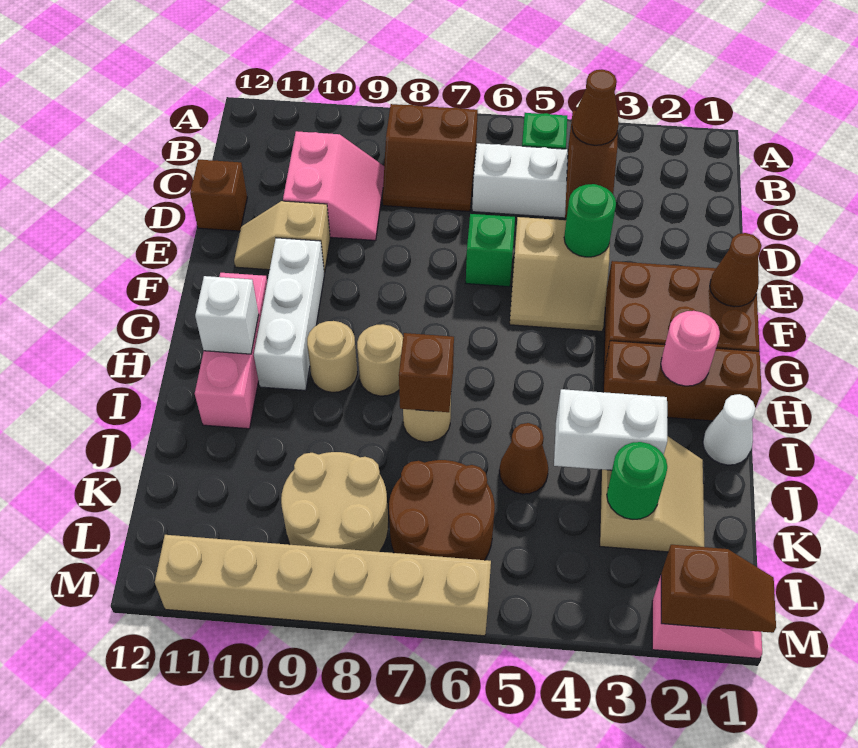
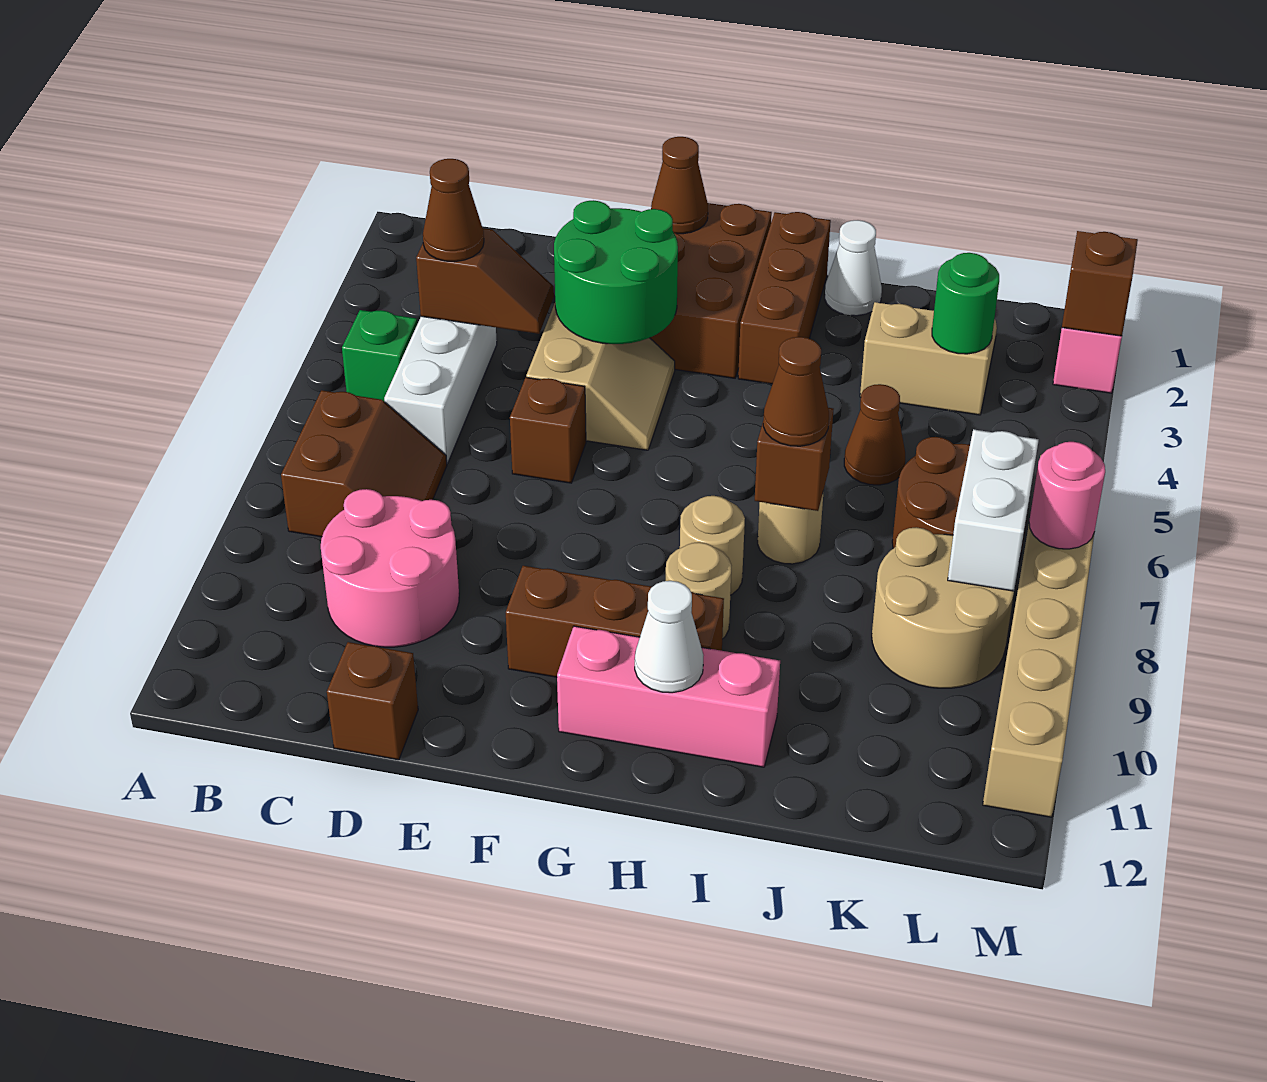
pink 2x2 slope [283,131,384,240] -> pink 2x2 round brick [321,489,459,647]
green 1x1 round brick [564,184,616,257] -> green 2x2 round brick [554,200,678,344]
green 1x1 brick [466,214,515,287] -> brown 1x1 brick [510,377,586,483]
tan 1x2 slope [234,201,330,273] -> none
white 1x3 brick [254,238,324,391] -> brown 1x3 brick [506,566,724,677]
pink 1x1 round brick [661,311,720,386] -> pink 1x1 round brick moved to [1029,442,1105,549]
white 1x1 brick [195,276,259,354] -> white 1x1 cone [635,581,703,693]
none -> brown 1x1 cone [763,337,829,446]
white 1x2 brick [554,389,667,470] -> white 1x2 brick moved to [948,429,1039,591]

